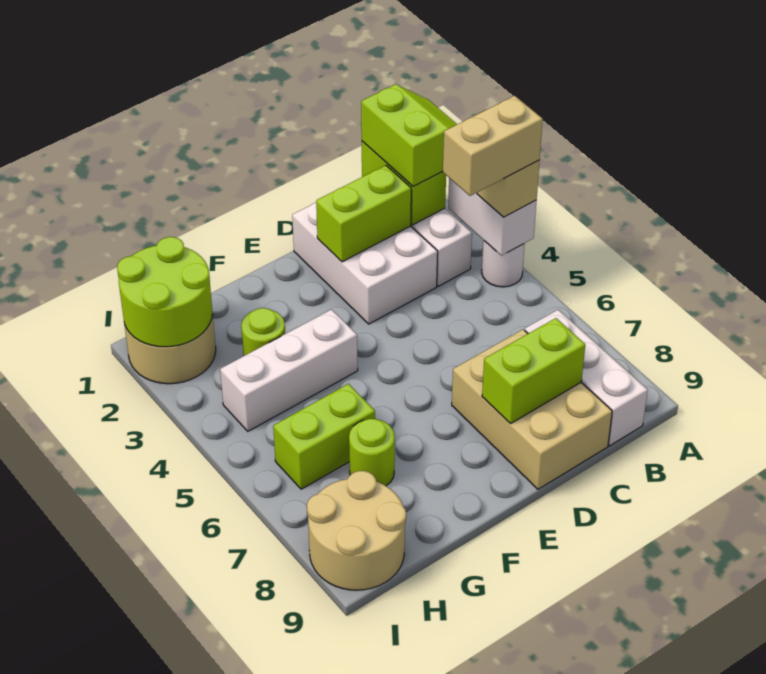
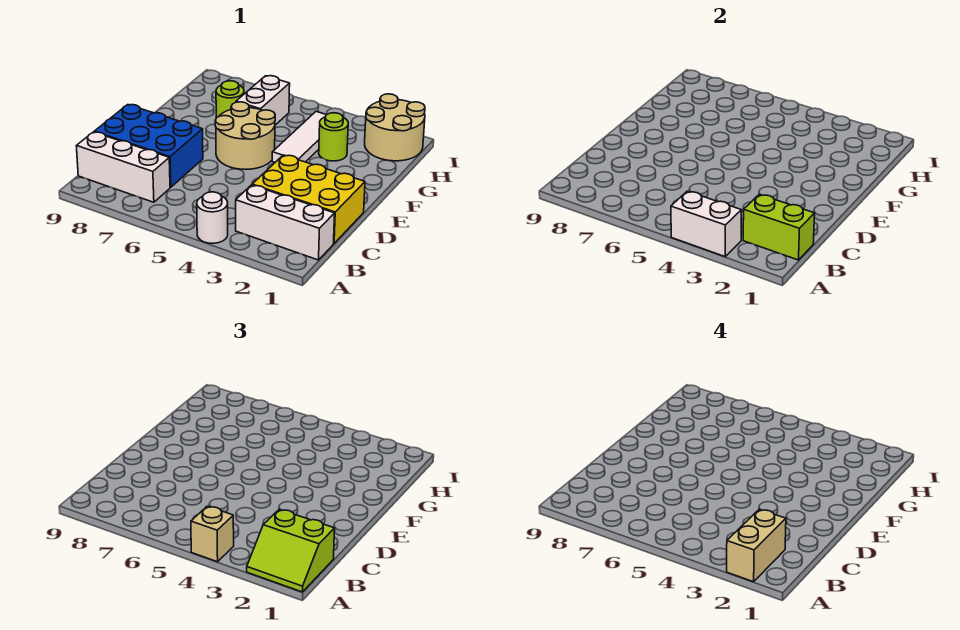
tan 1x2 brick [443,96,543,196] -> tan 1x2 brick moved to [727,509,786,582]
white 2x3 brick [292,203,438,324] -> yellow 2x3 brick [252,155,365,243]
lime 1x2 brick [316,165,411,262] -> none
tan 2x3 brick [452,330,612,489] -> blue 2x3 brick [94,105,203,187]
lime 1x2 brick [482,318,585,424] -> none
white 1x3 brick [220,310,358,431] -> white 1x3 tile [272,112,326,162]
lime 1x2 brick [273,384,375,489] -> white 1x2 brick [236,76,290,125]
lime 2x2 round brick [117,237,212,347] -> none
tan 2x2 round brick [307,471,406,590] -> tan 2x2 round brick moved to [215,102,275,169]

